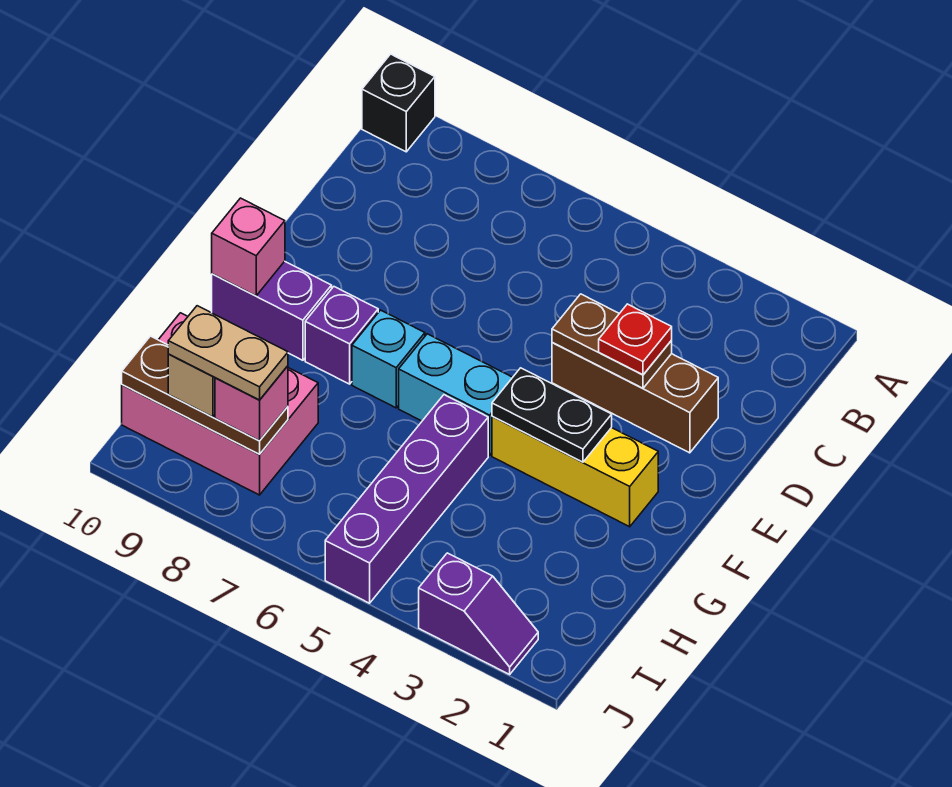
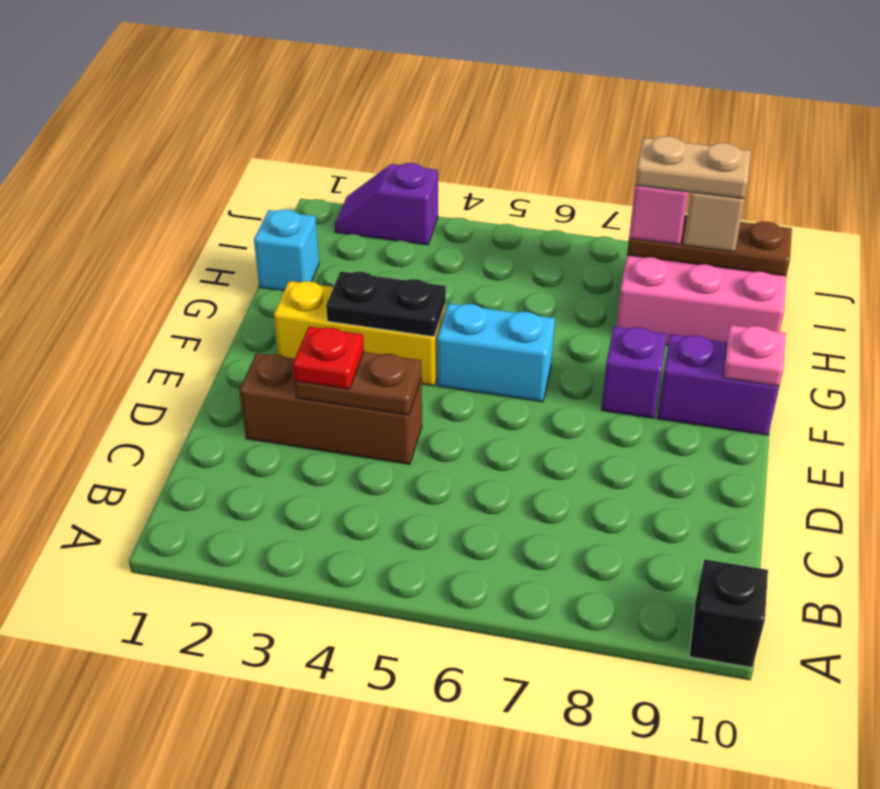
cyan 1x1 brick [352,310,425,408] -> cyan 1x1 brick moved to [254,209,319,291]
pink 1x1 brick [212,198,285,296] -> pink 1x1 plate [723,325,786,386]
purple 1x4 brick [325,395,488,603] -> none

